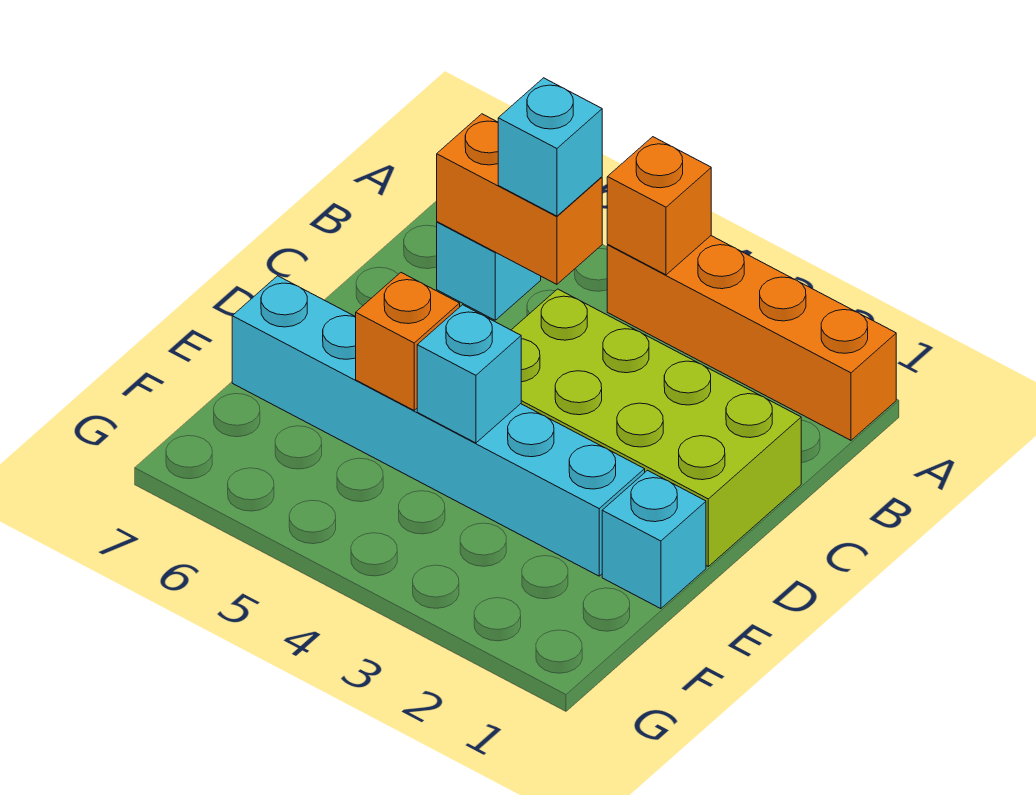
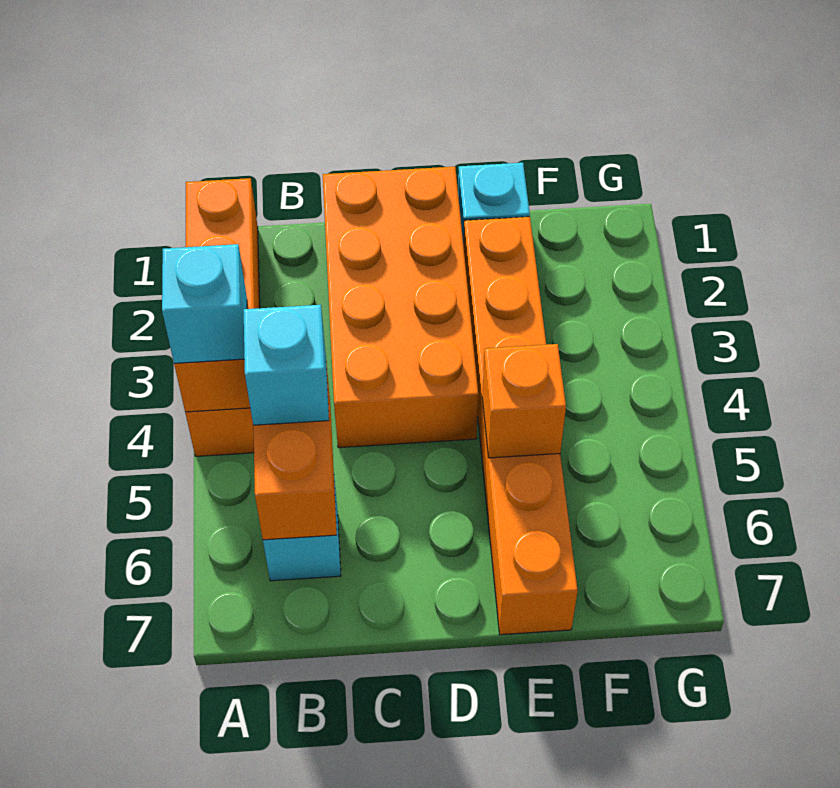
lime 2x4 brick [512,289,801,566] -> orange 2x4 brick [323,167,478,448]
cyan 1x6 brick [232,276,645,576] -> orange 1x6 brick [464,217,578,635]
cyan 1x1 brick [417,305,521,443] -> cyan 1x1 brick moved to [162,244,247,363]

